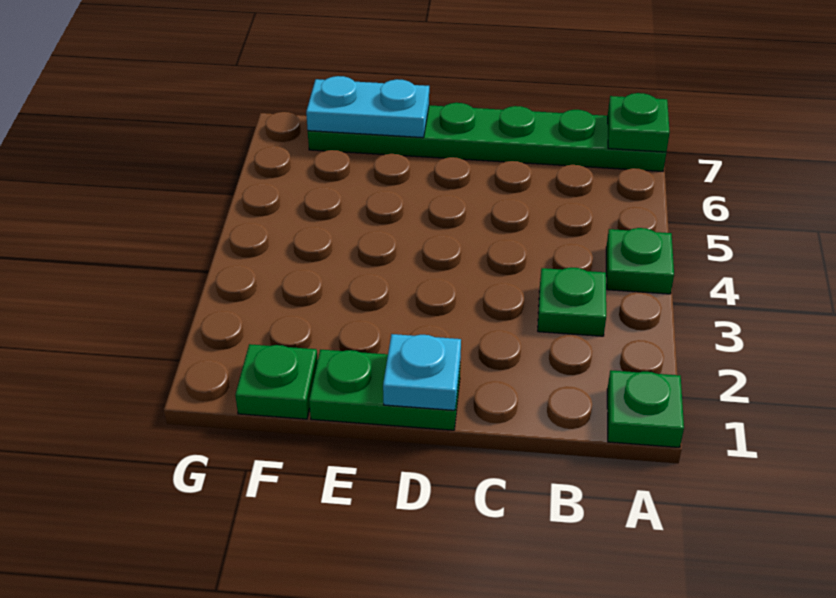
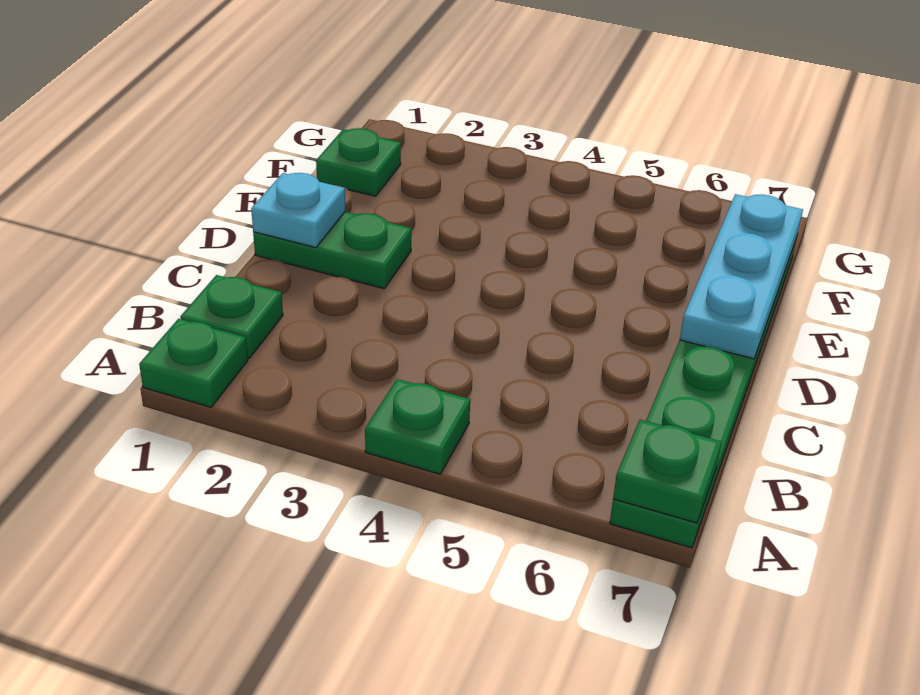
green 1x1 plate [538,268,606,336] -> green 1x1 plate moved to [180,275,283,358]
green 1x2 plate [309,350,460,430] -> green 1x2 plate turned to [253,212,411,289]
cyan 1x2 plate [306,76,429,138] -> cyan 1x3 plate [680,194,803,359]

